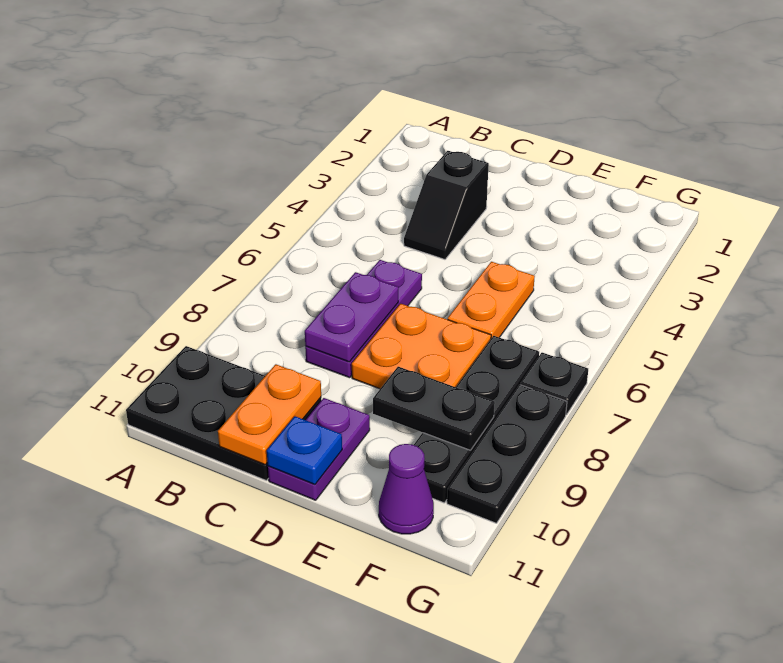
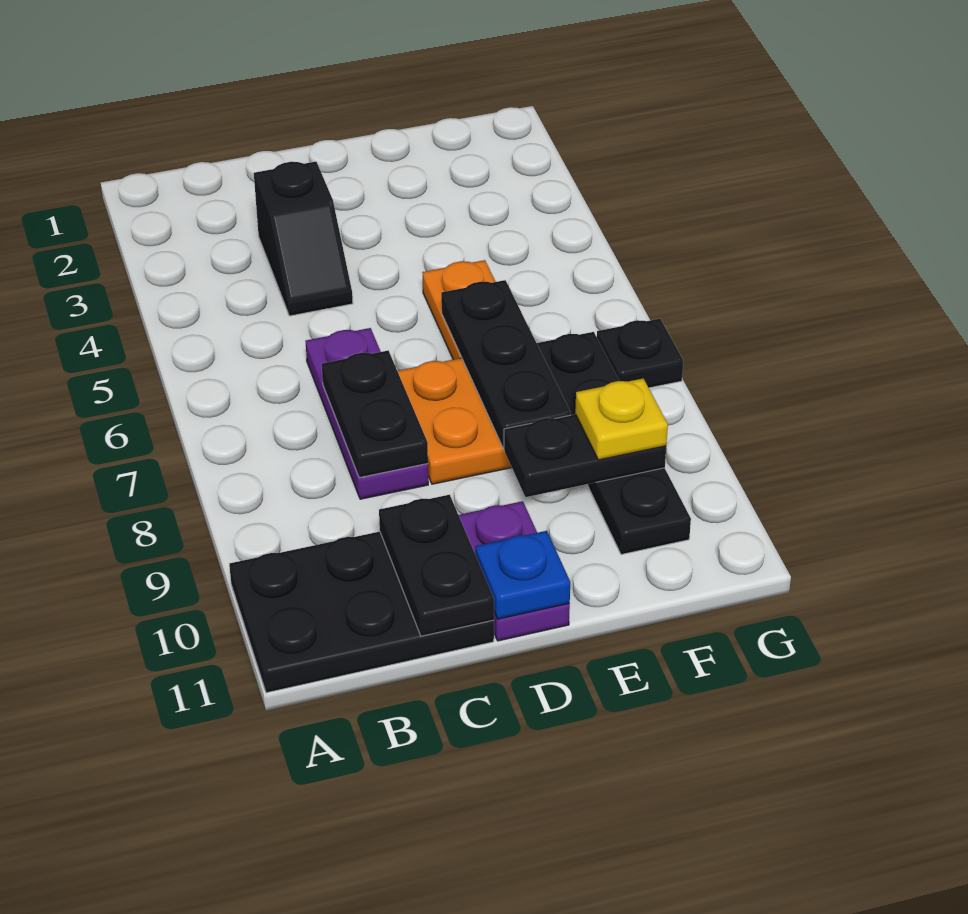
purple 1x2 plate [305,272,398,362] -> black 1x2 plate [322,351,428,478]
orange 1x2 plate [218,364,321,465] -> black 1x2 plate [379,495,494,636]
none -> yellow 1x1 plate [575,378,668,460]
purple 1x1 cone [379,444,434,534] -> none
black 1x3 plate [447,385,567,523] -> black 1x3 plate moved to [441,280,571,448]

